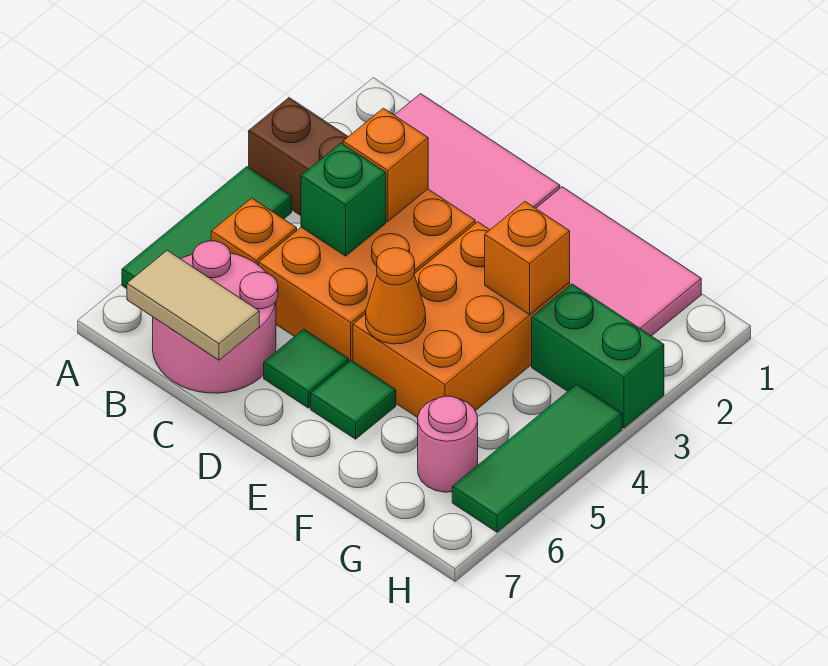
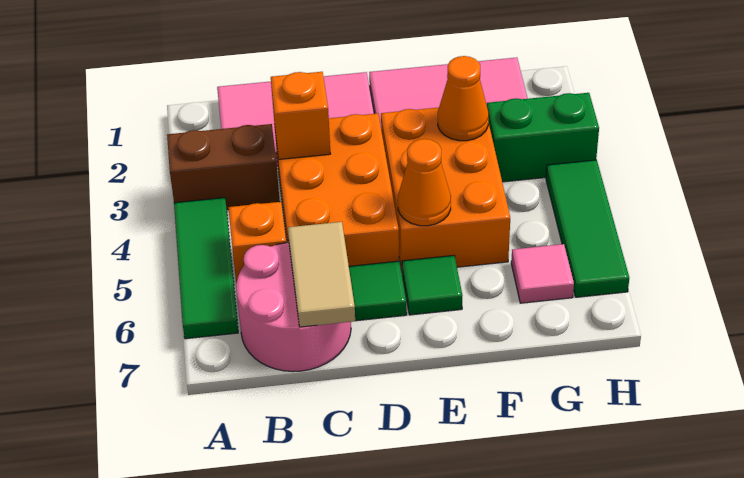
tan 1x2 tile [127,250,259,360] -> tan 1x2 tile turned to [288,222,355,327]
green 1x1 brick [301,143,386,256] -> none
orange 1x1 brick [485,202,570,315] -> orange 1x1 cone [438,56,489,141]
pink 1x1 round brick [418,396,478,492] -> pink 1x1 tile [511,244,574,303]

